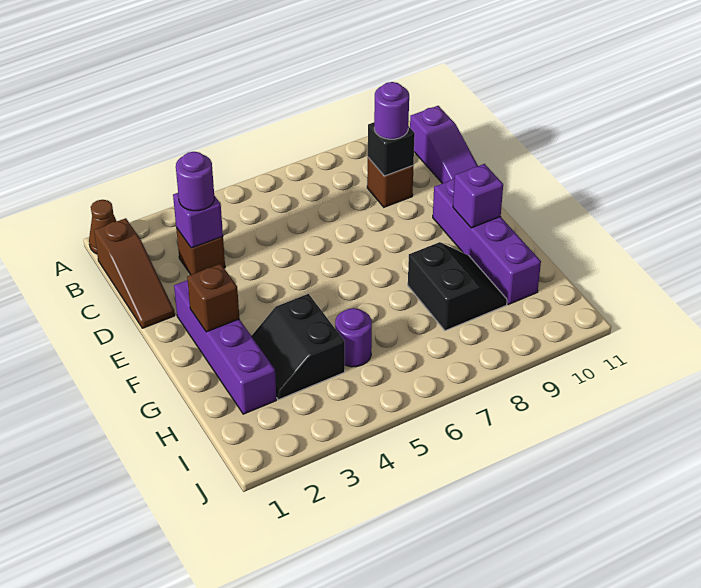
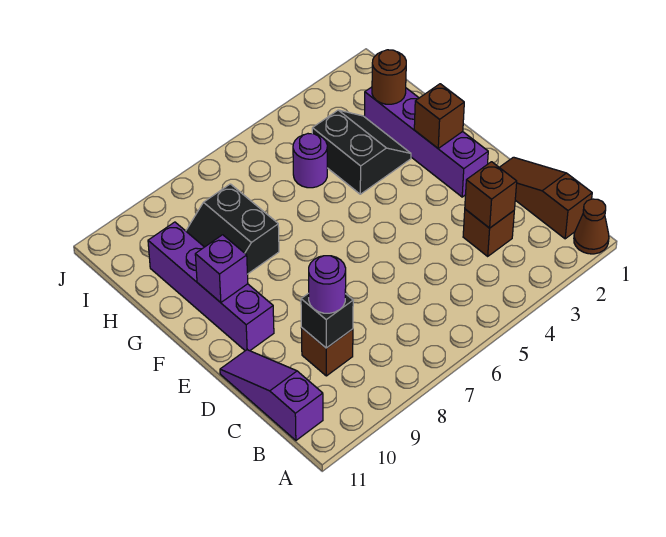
purple 1x1 brick [173,193,223,248] -> brown 1x1 brick [465,162,517,228]
purple 1x1 round brick [176,152,214,211] -> none
none -> brown 1x1 round brick [372,50,406,104]

